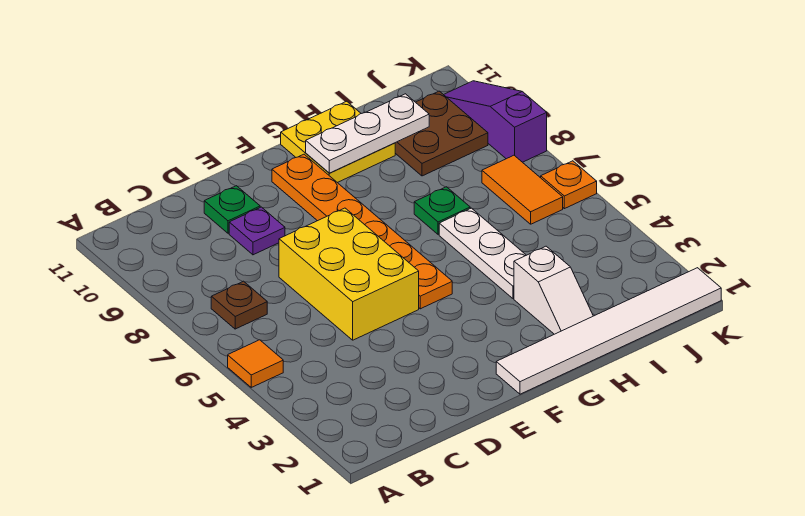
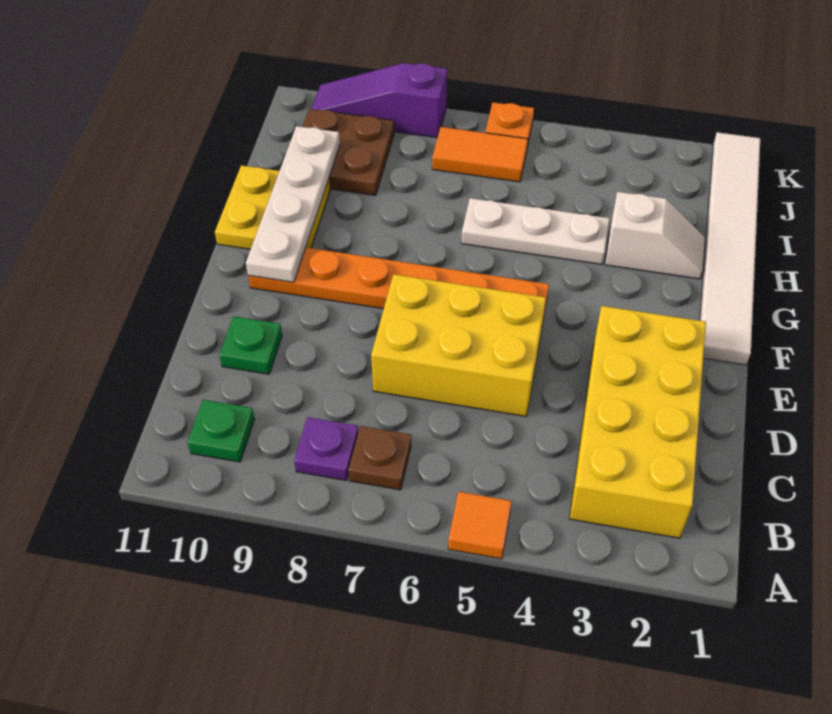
none -> yellow 2x4 brick [569,306,706,538]
purple 1x1 plate [229,207,285,255] -> purple 1x1 plate moved to [294,417,358,481]
white 1x3 plate [306,94,429,173] -> white 1x4 plate [246,126,340,282]
green 1x1 plate [414,187,470,234] -> green 1x1 plate moved to [187,400,255,462]

